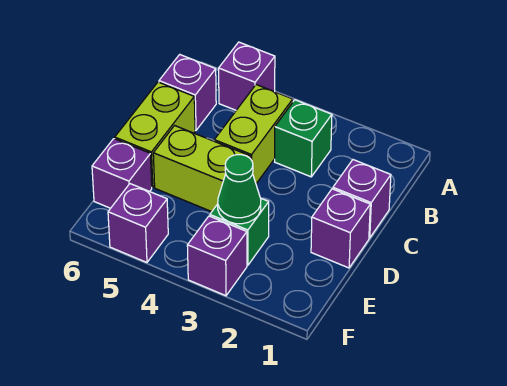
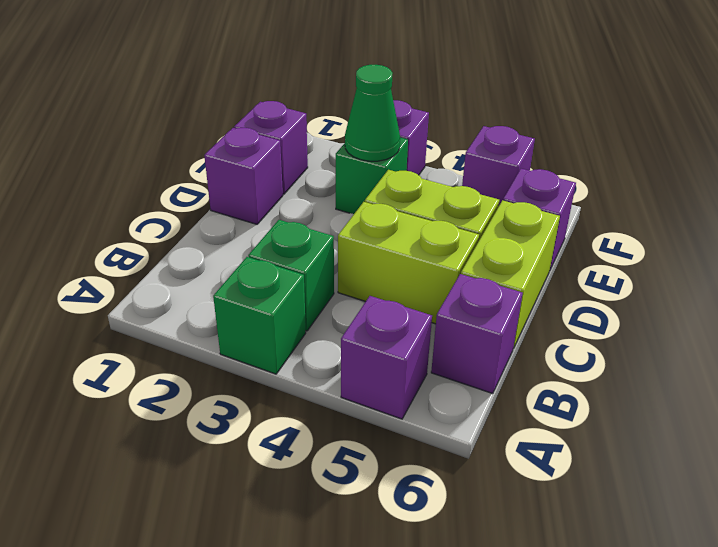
none -> green 1x1 brick [213,257,306,374]
lime 1x2 brick [214,85,293,184] -> lime 1x2 brick turned to [338,202,479,324]
purple 1x1 brick [333,160,391,238] -> purple 1x1 brick moved to [234,101,308,194]

